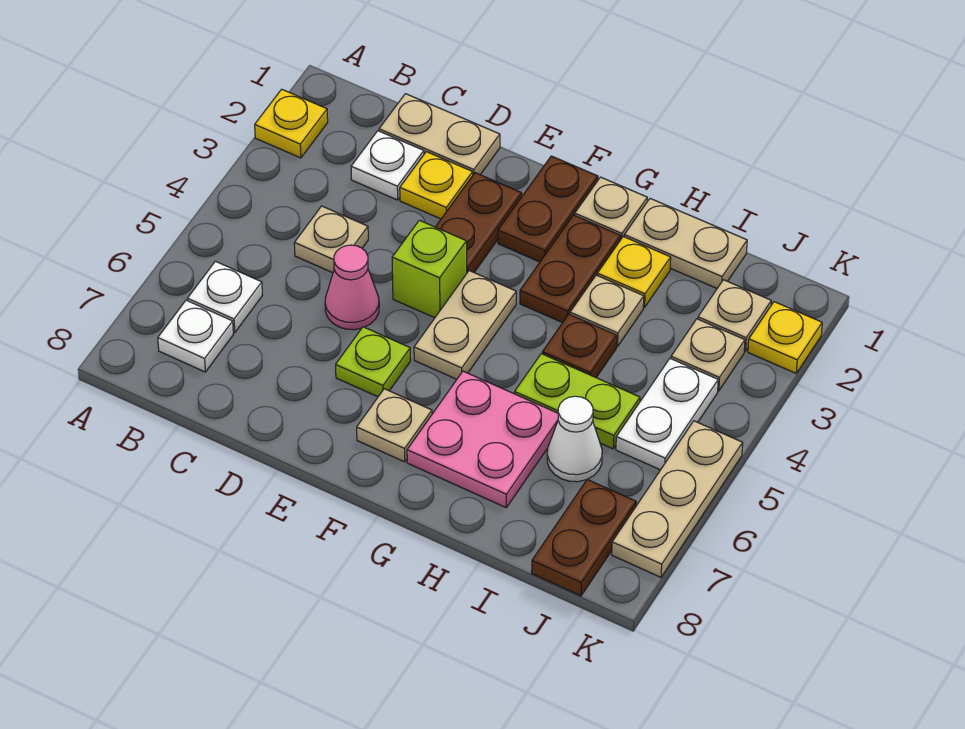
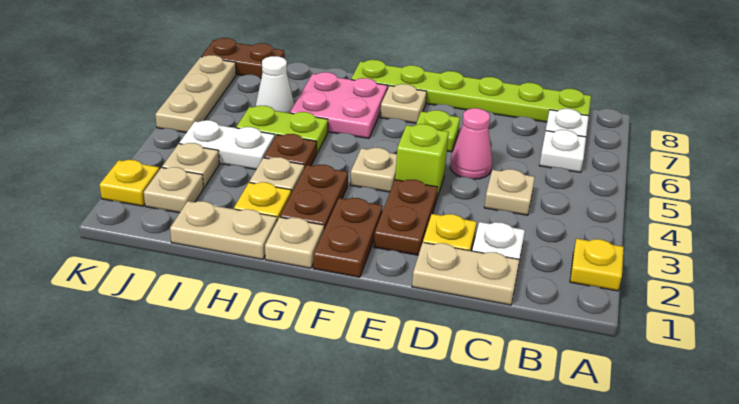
none -> lime 1x6 plate [351,60,591,122]
tan 1x2 plate [414,271,516,379] -> tan 1x1 plate [350,147,397,192]
white 1x2 plate [616,359,718,470] -> white 1x2 plate turned to [179,120,275,169]
brown 1x2 plate [532,480,636,596] -> brown 1x2 plate turned to [201,38,285,78]

